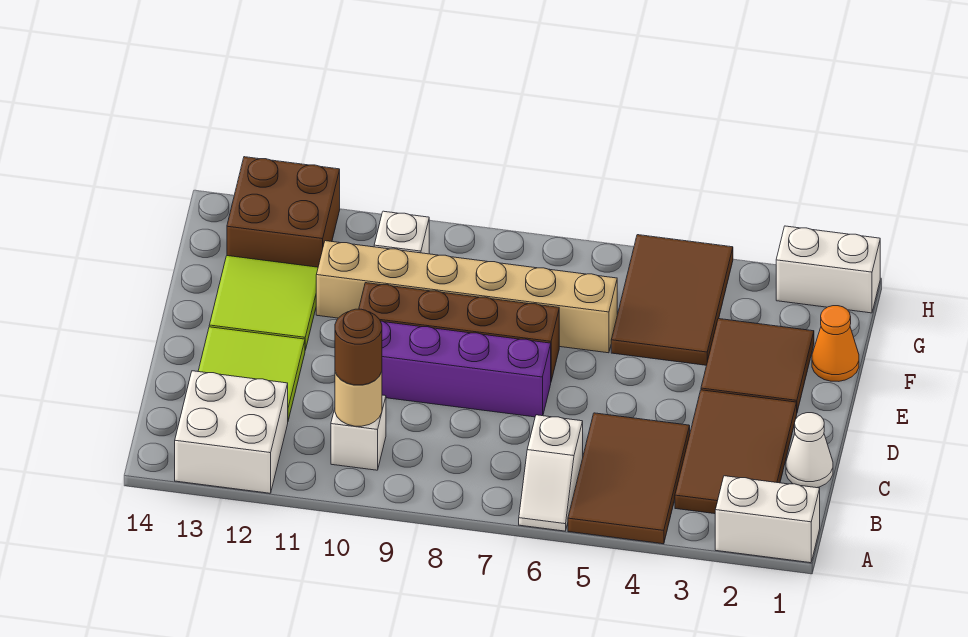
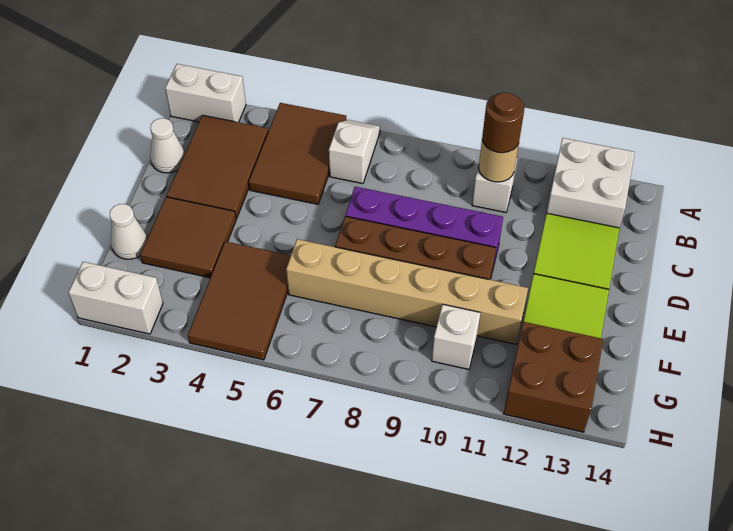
orange 1x1 cone [812,306,859,381] -> white 1x1 cone [110,204,147,259]

